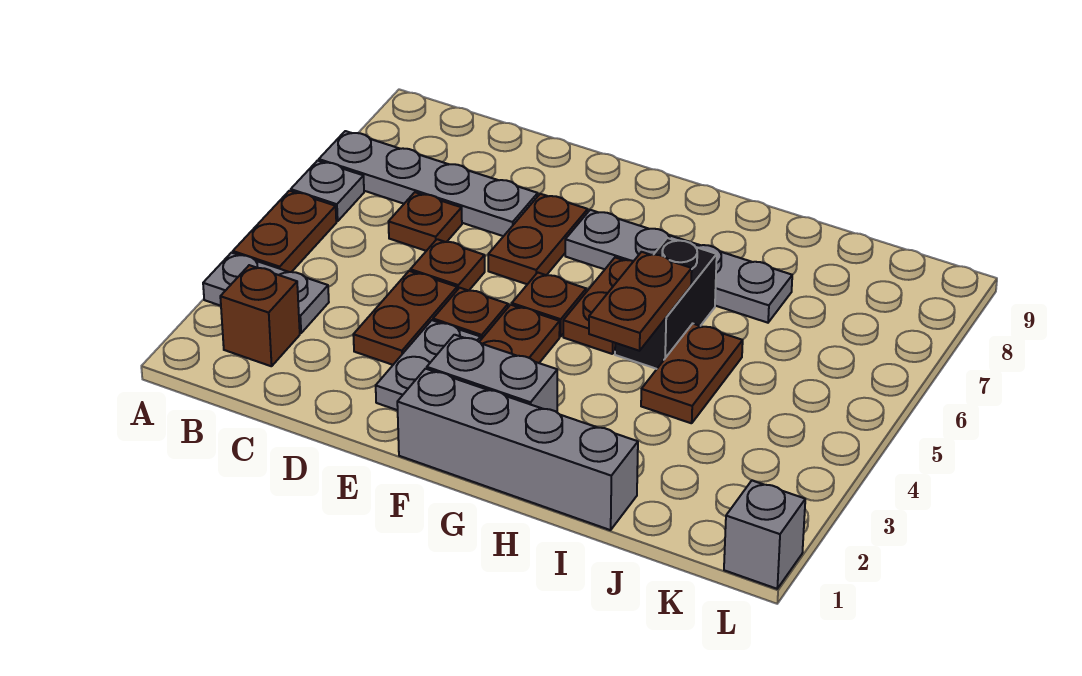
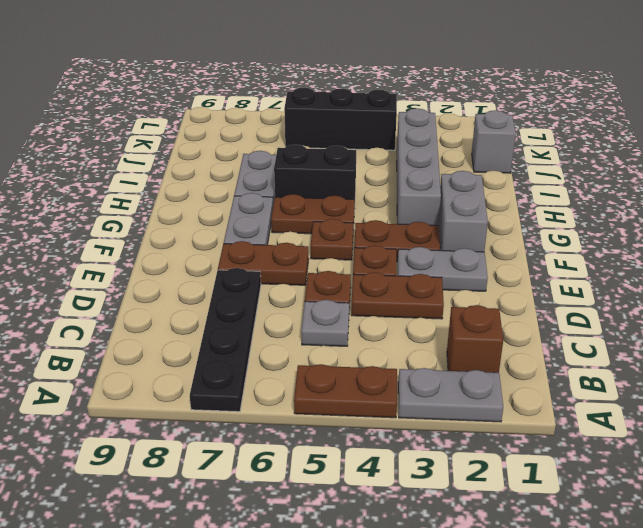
grey 1x2 plate [203,253,329,333] -> grey 1x2 plate turned to [398,368,503,422]
grey 1x1 plate [291,161,364,221] -> grey 1x1 plate moved to [301,300,349,346]
grey 1x4 plate [319,131,538,236] -> black 1x4 plate [190,268,261,412]
brown 1x1 plate [389,192,462,251] -> none
grey 1x4 brick [397,369,638,530] -> grey 1x4 brick moved to [397,108,441,225]
brown 1x2 plate [589,252,692,351] -> none
brown 1x2 plate [641,324,743,423] -> none
none -> black 1x3 brick [284,88,397,150]
grey 1x1 brick [724,480,805,589] -> grey 1x1 brick moved to [472,110,516,173]

